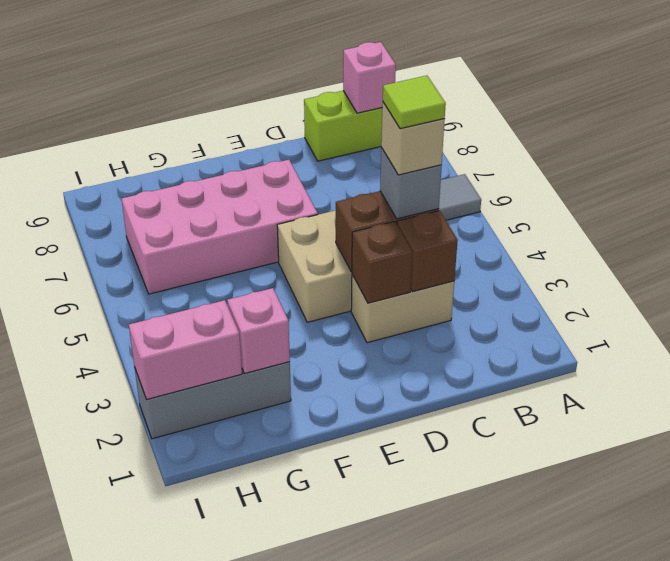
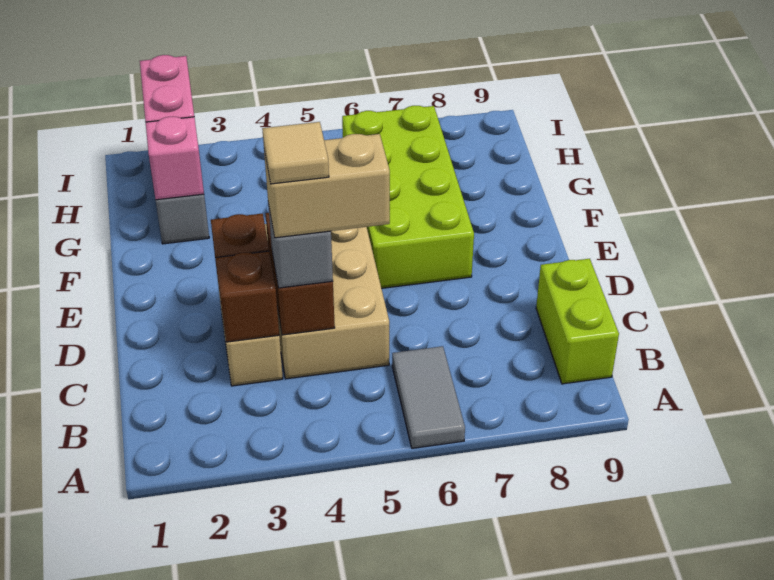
pink 1x1 brick [343,42,396,113] -> none
tan 1x1 brick [381,102,445,175] -> tan 1x2 brick [264,134,390,238]
lime 1x1 tile [383,76,446,129] -> tan 1x1 tile [262,122,329,184]
pink 2x4 brick [122,160,318,294] -> lime 2x4 brick [342,106,474,288]

